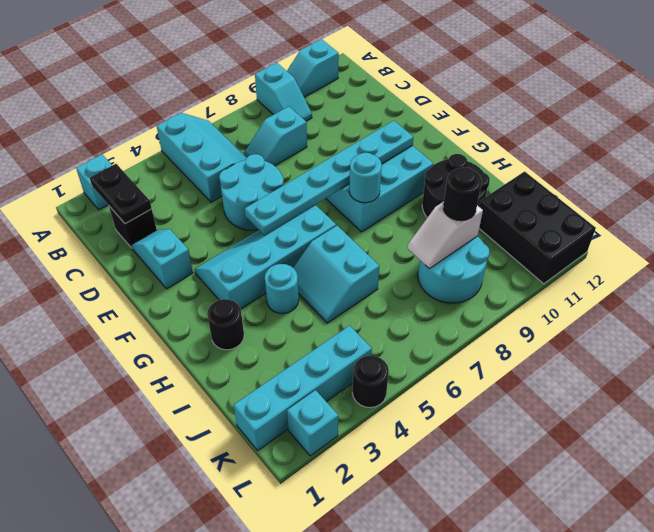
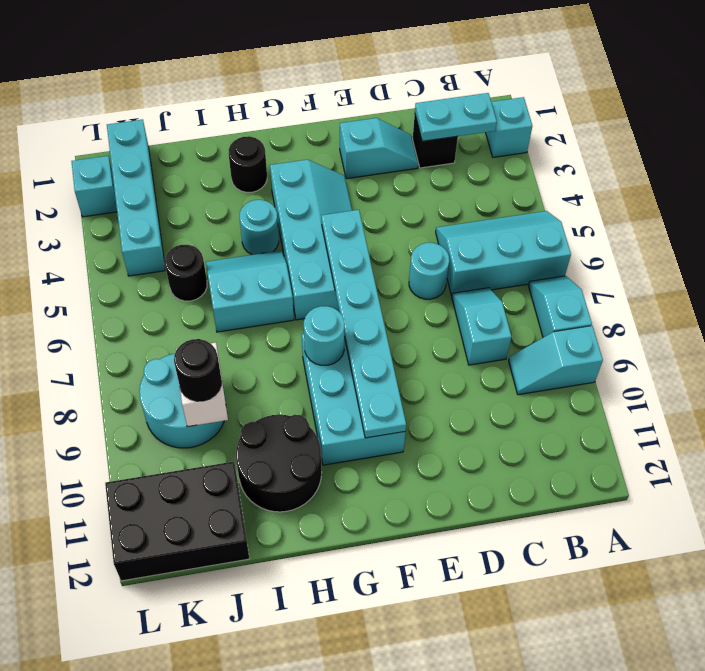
cyan 2x3 slope [157,113,246,202] -> cyan 2x3 slope turned to [436,211,571,296]
cyan 1x2 slope [287,39,339,97] -> cyan 1x2 slope moved to [529,276,592,337]
black 1x2 plate [90,164,152,224] -> cyan 1x2 plate [415,93,497,141]
cyan 2x2 round brick [219,154,284,230] -> cyan 1x1 round brick [409,243,449,299]
black 1x1 round brick [352,356,389,408] -> black 1x1 round brick moved to [165,245,207,301]

